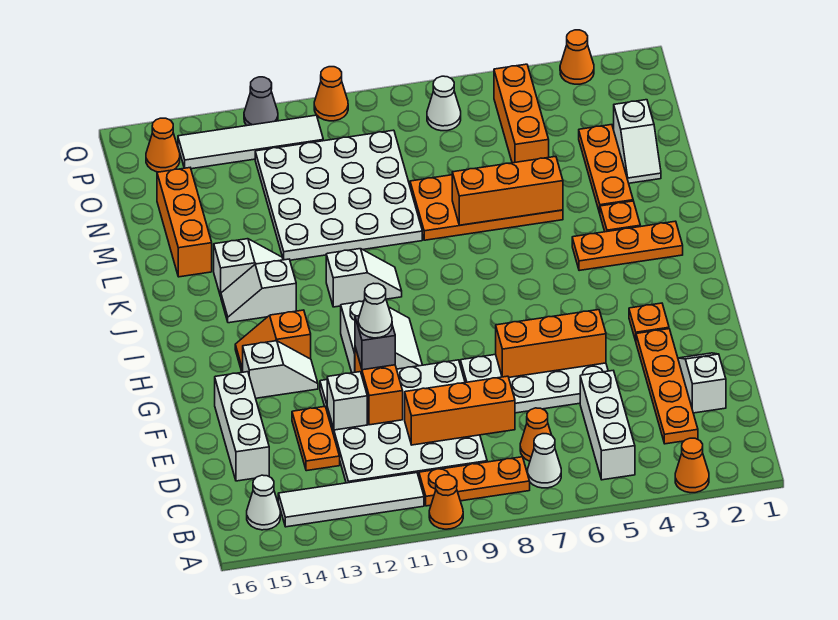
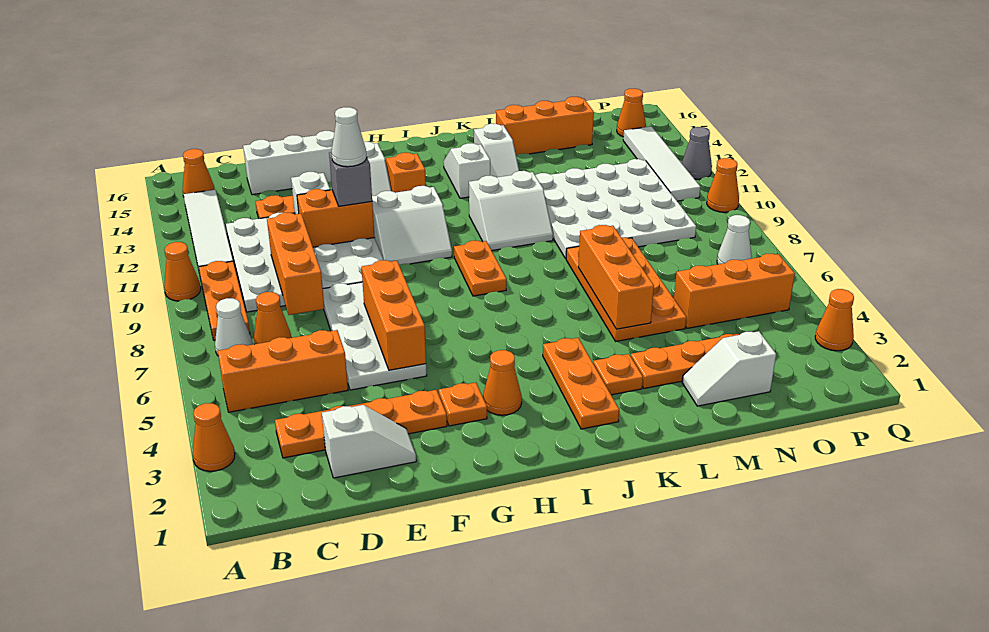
white 1x3 brick [580,371,635,480] -> orange 1x3 brick [218,330,348,412]
white 1x1 cone [247,475,280,530] -> orange 1x1 cone [183,149,215,196]
none -> orange 1x1 cone [483,350,522,415]
none -> orange 1x2 plate [454,241,507,296]
white 1x2 slope [326,249,402,307] -> white 2x2 slope [469,171,553,251]

